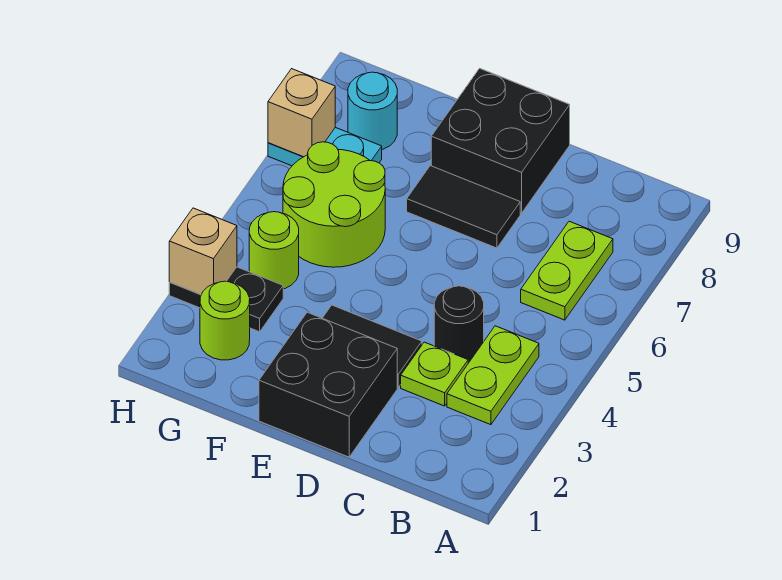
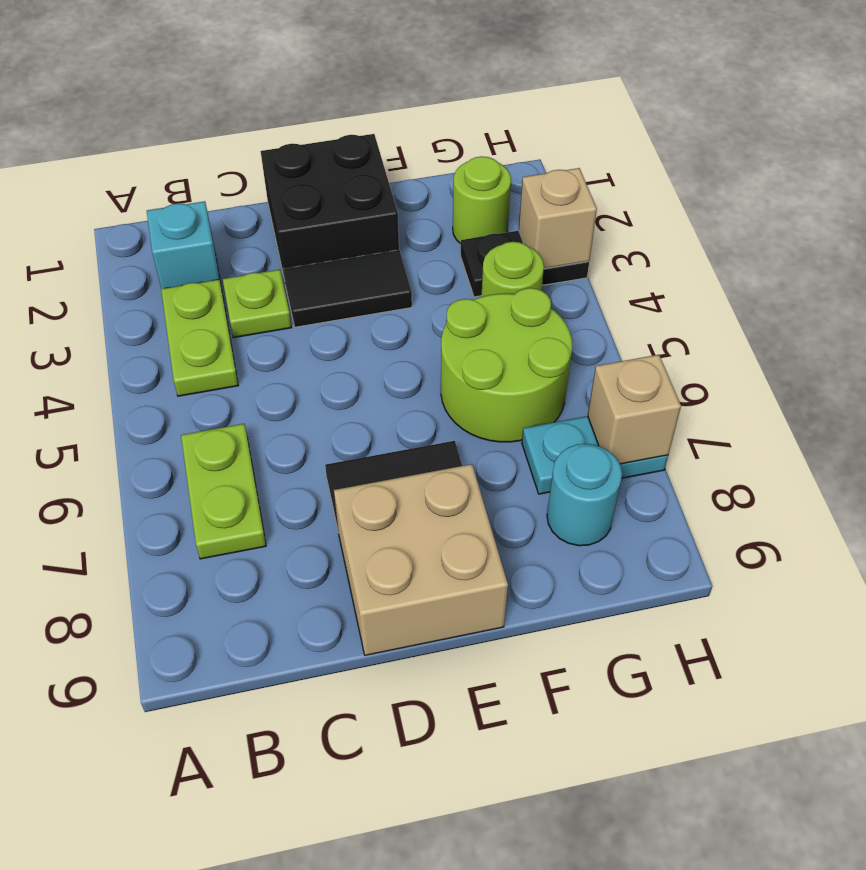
none -> cyan 1x1 brick [147,201,221,289]
black 1x1 round brick [434,286,484,363] -> none
black 2x2 brick [431,68,570,213] -> tan 2x2 brick [334,464,508,655]

